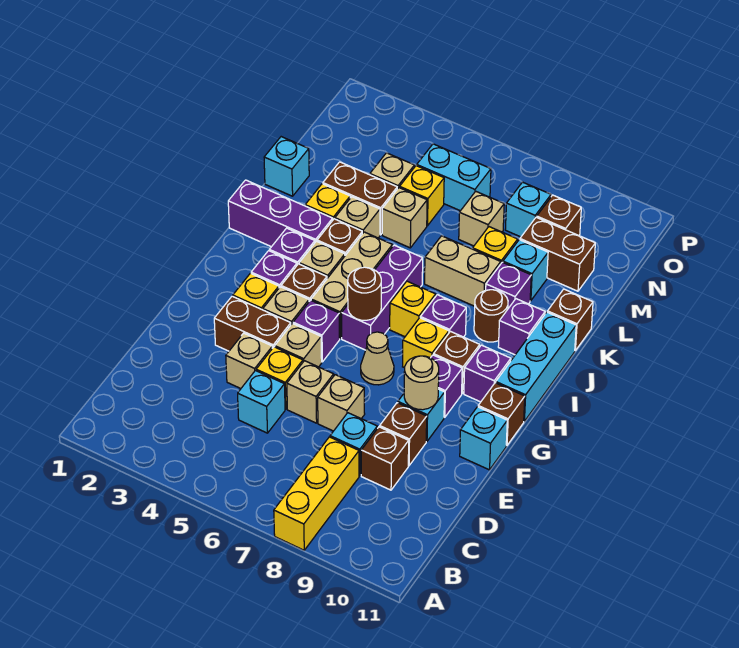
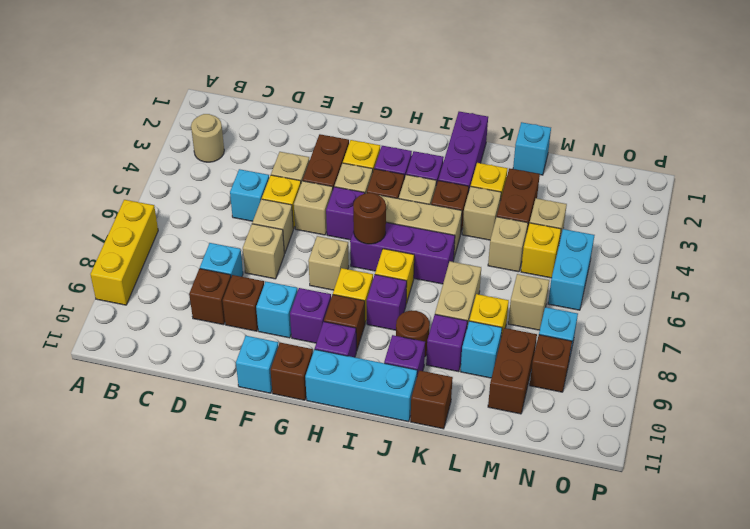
yellow 1x3 brick [274,437,359,550] -> yellow 1x3 brick turned to [90,200,158,305]
tan 1x1 round brick [404,356,439,410] -> tan 1x1 round brick moved to [191,114,224,162]
tan 1x1 cone [361,332,394,385] -> tan 1x1 brick [308,236,349,290]

